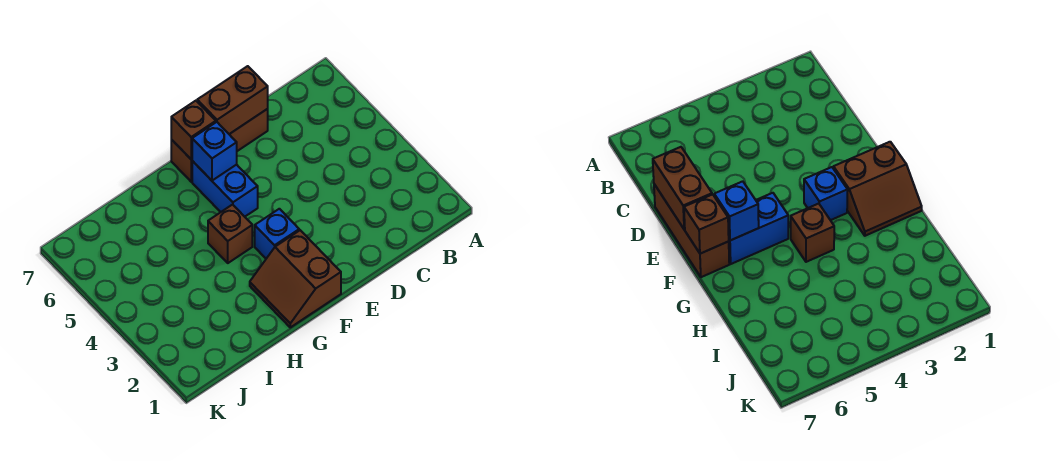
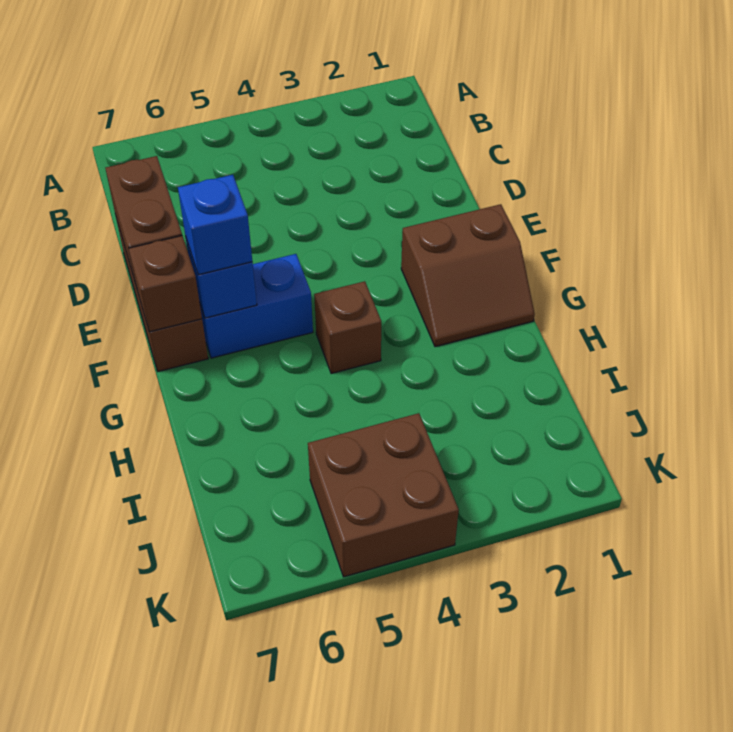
blue 1x1 brick [255,209,299,259] -> blue 1x1 brick moved to [178,175,252,275]
none -> brown 2x2 brick [308,413,459,577]

